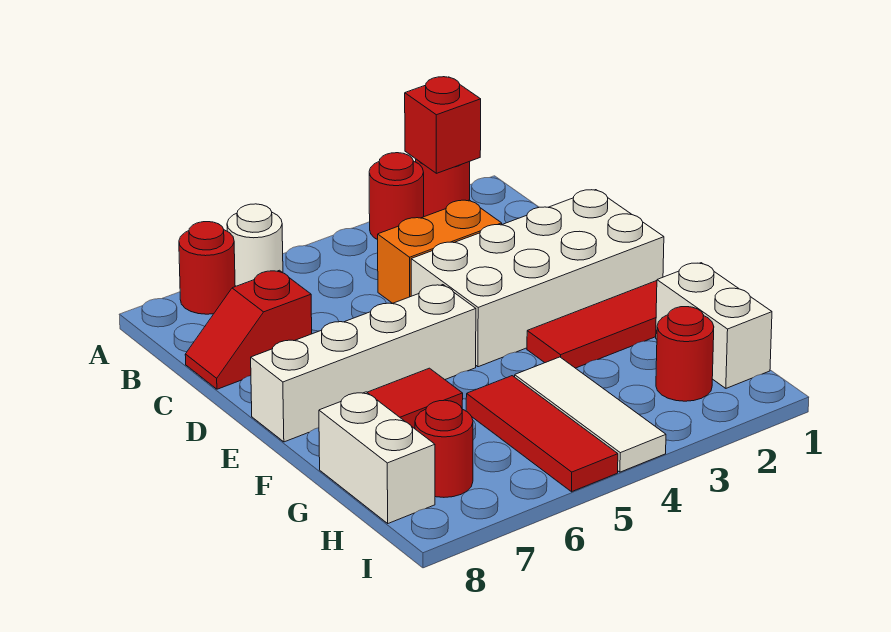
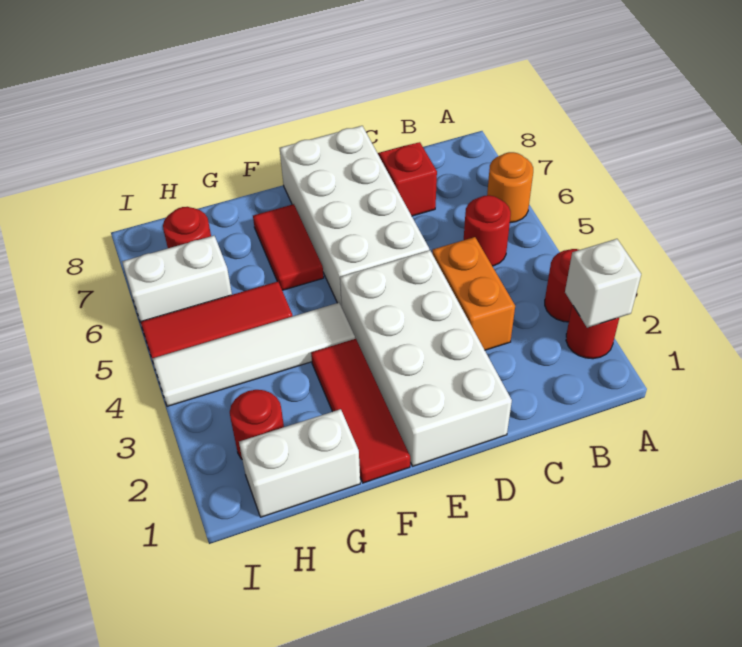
red 1x1 brick [405,77,481,173] -> white 1x1 brick [565,239,641,328]
white 1x1 round brick [227,204,283,286] -> orange 1x1 round brick [487,152,533,223]
red 1x1 round brick [179,222,235,314] -> red 1x1 round brick moved to [464,195,511,266]
white 1x4 brick [251,285,476,442] -> white 2x4 brick [280,126,429,307]
white 1x3 tile [515,357,666,472] -> white 1x4 tile [152,303,355,406]
white 1x2 brick [319,392,435,523] -> white 1x2 brick moved to [122,236,232,323]

